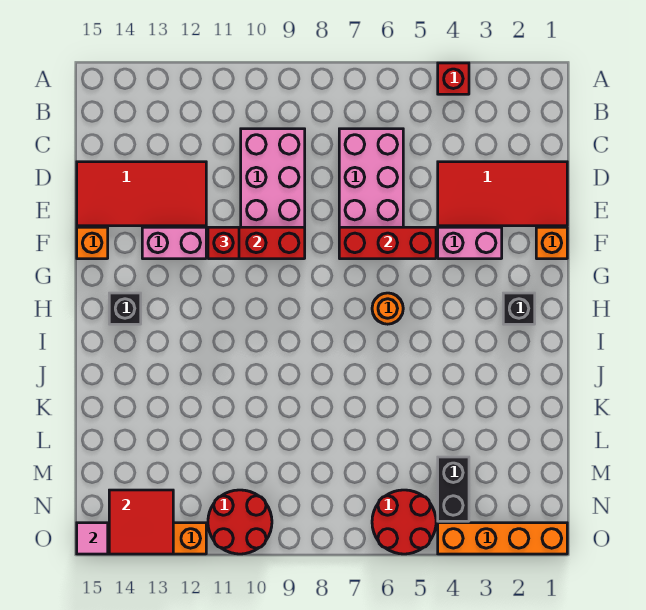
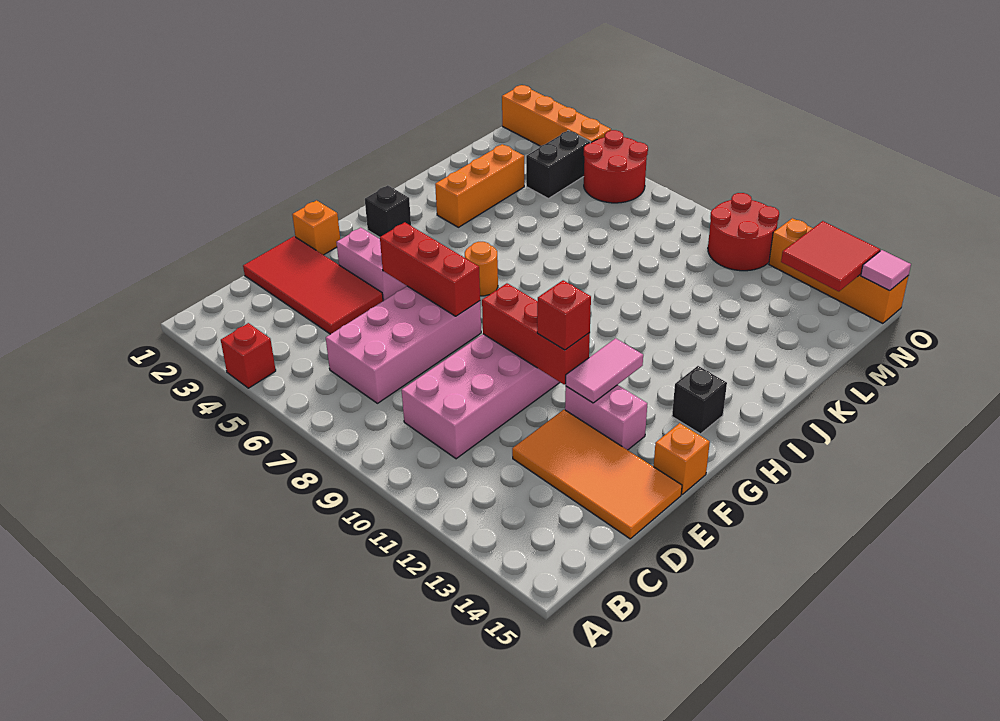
red 2x4 tile [77,162,206,226] -> orange 2x4 tile [512,410,682,539]
none -> pink 1x2 tile [566,338,643,403]
none -> orange 1x3 brick [435,144,524,227]

